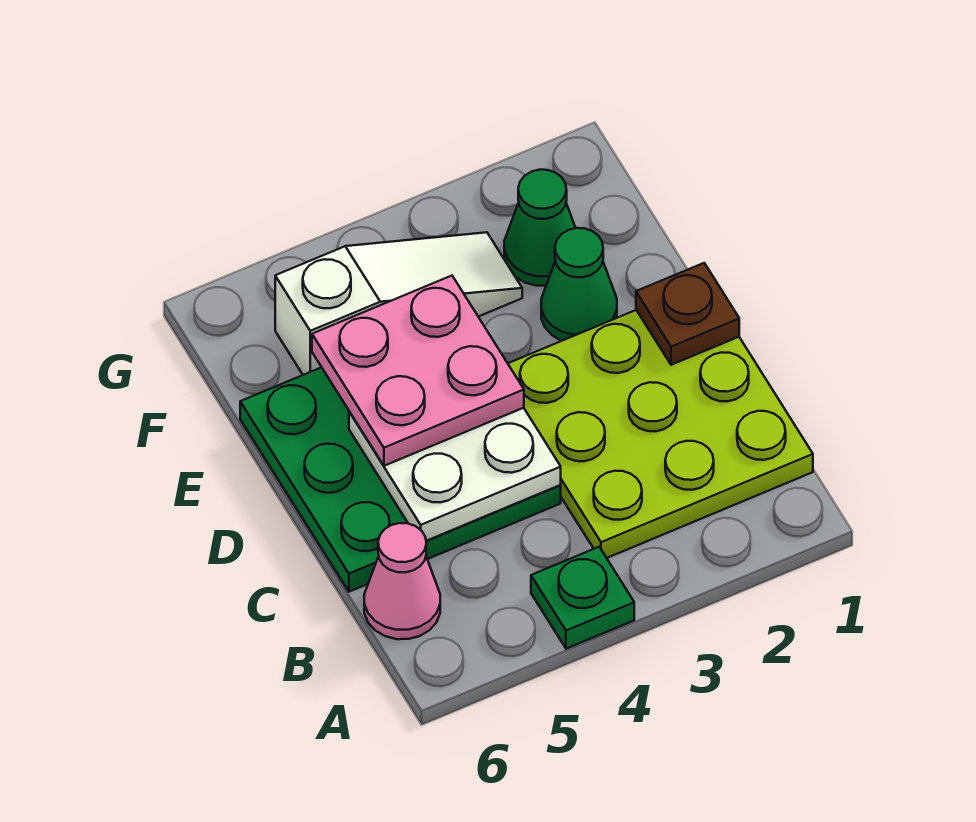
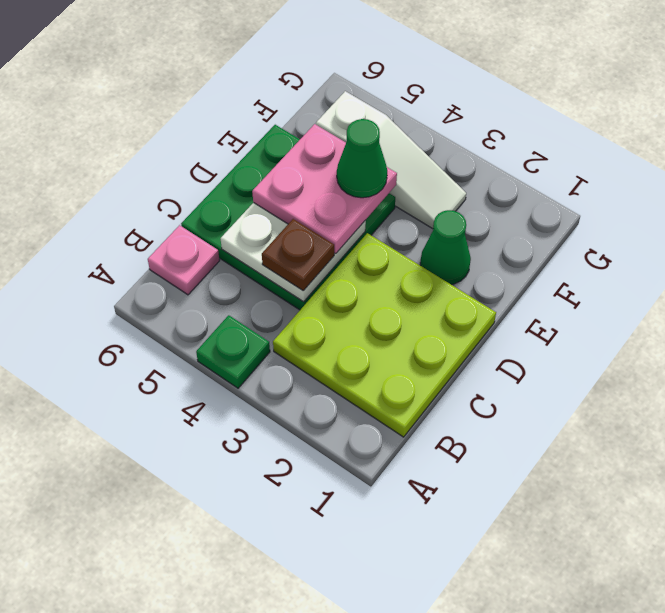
pink 1x1 cone [364,523,440,639] -> pink 1x1 plate [148,225,220,295]
brown 1x1 plate [636,263,739,365] -> brown 1x1 plate moved to [262,219,334,291]
green 1x1 cone [504,170,575,286] -> green 1x1 cone moved to [337,119,387,198]

